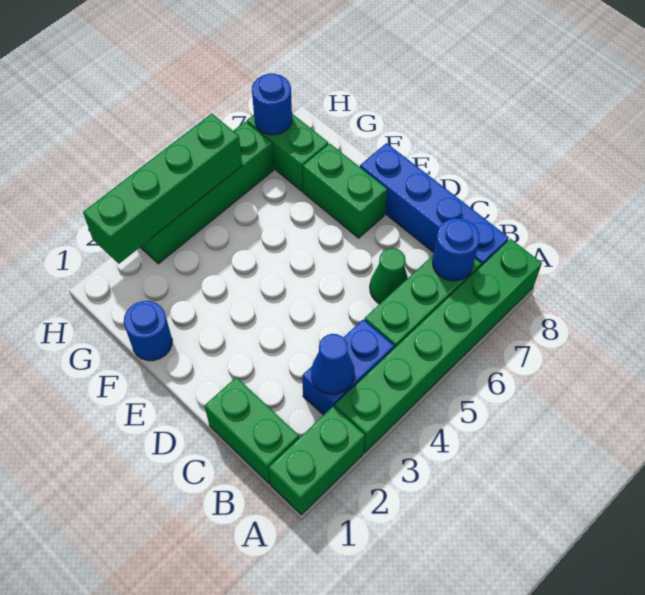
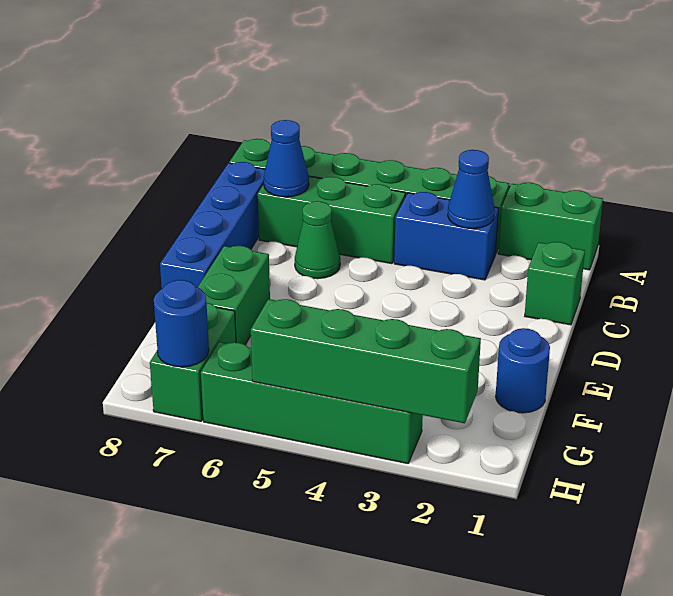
green 1x2 brick [204,377,299,484] -> green 1x1 brick [525,242,585,325]
blue 1x1 round brick [432,218,480,281] -> blue 1x1 cone [264,120,309,197]

